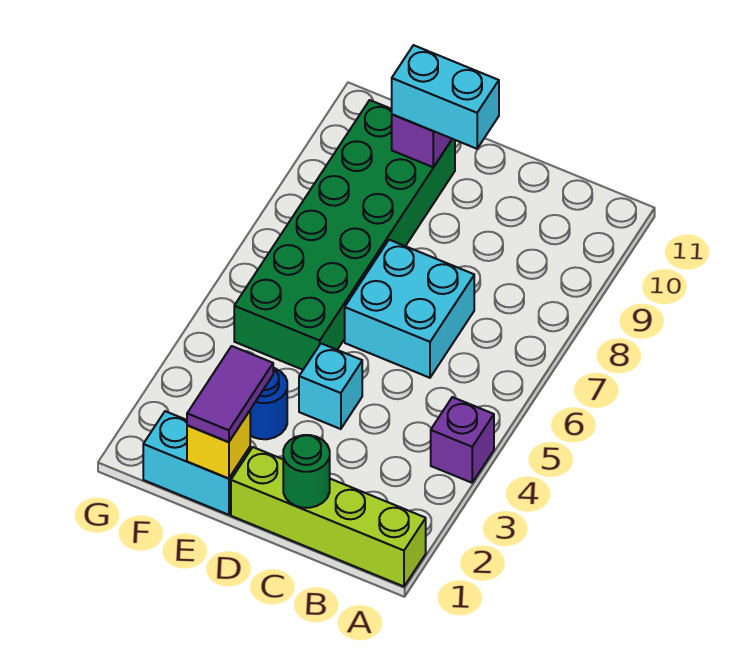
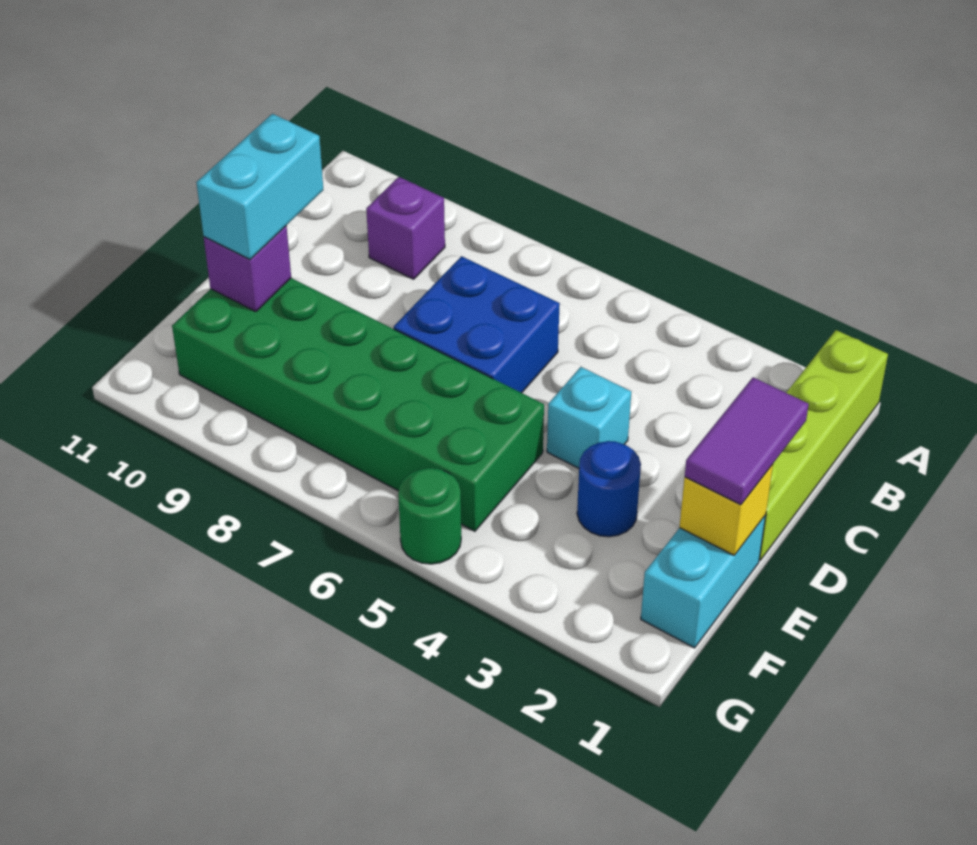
purple 1x1 brick [431,397,494,483] -> purple 1x1 brick moved to [366,177,445,279]
green 1x1 round brick [283,435,330,508] -> green 1x1 round brick moved to [398,468,461,564]
cyan 2x2 brick [345,240,474,378] -> blue 2x2 brick [394,256,560,393]
purple 1x2 tile [187,346,273,442] -> purple 1x2 tile turned to [685,377,809,505]

